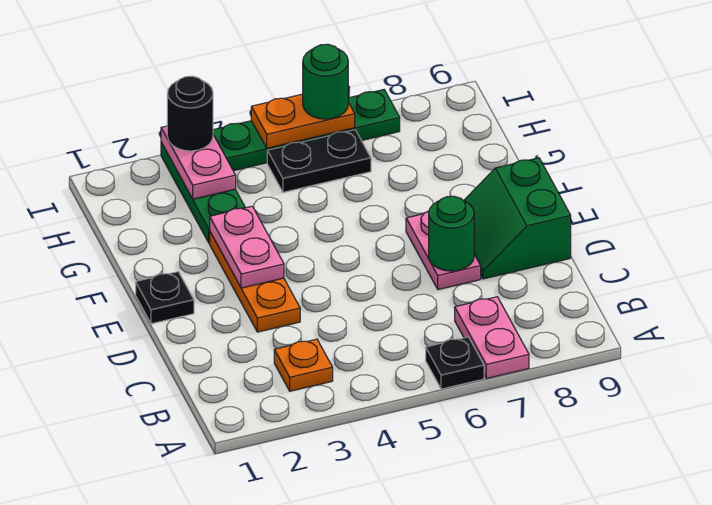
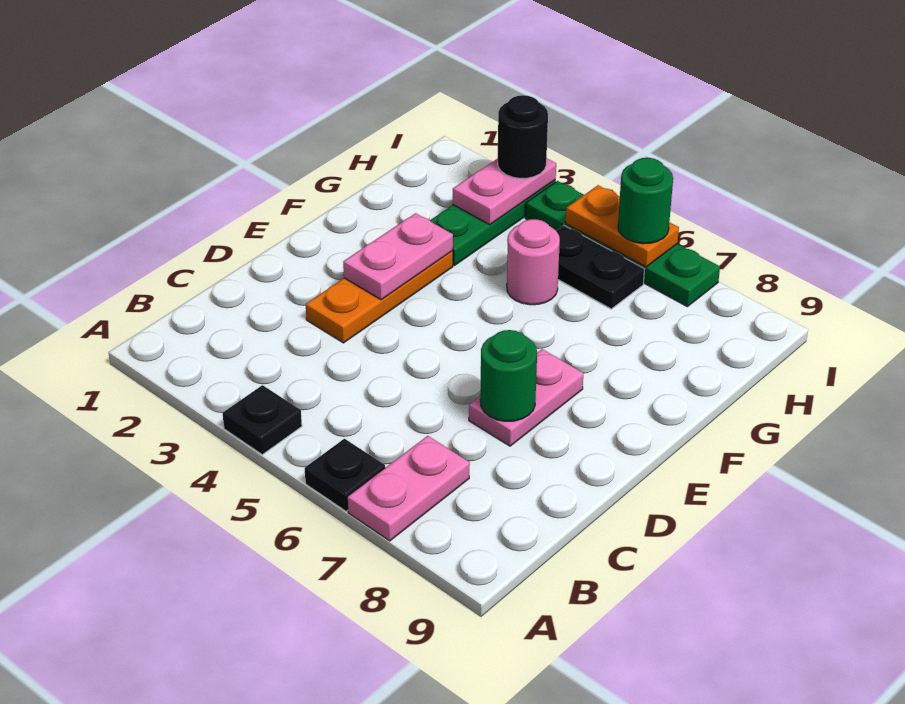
orange 1x1 plate [274,339,333,391] -> none
green 2x2 slope [464,158,571,279] -> none
black 1x1 plate [136,272,194,324] -> black 1x1 plate moved to [223,385,302,455]
none -> pink 1x1 round brick [507,219,560,305]

